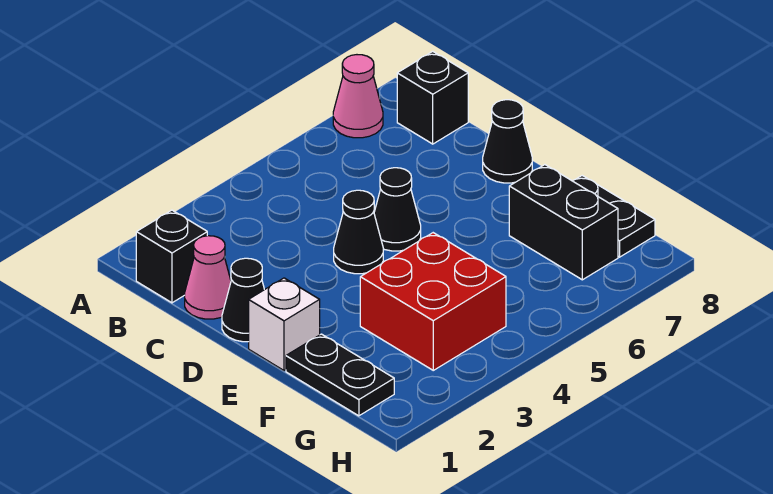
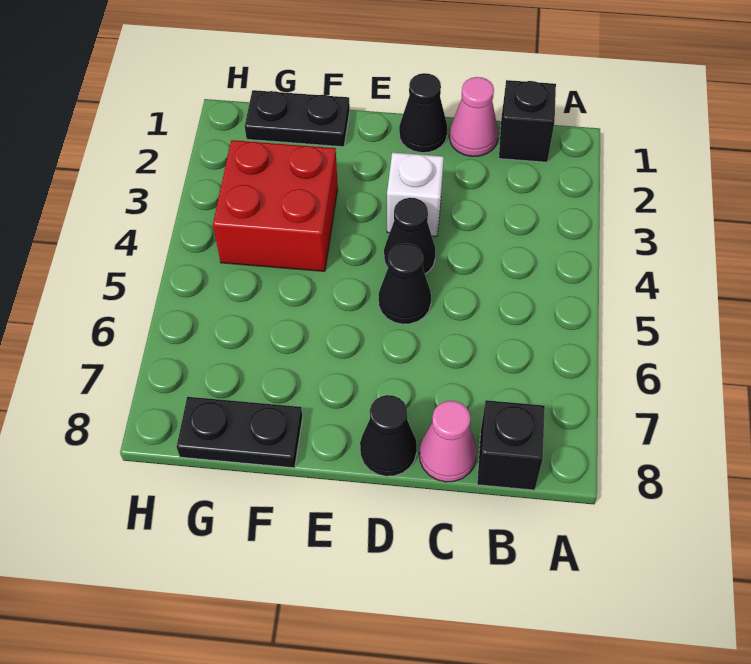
pink 1x1 cone [333,55,383,138] -> pink 1x1 cone moved to [419,401,477,482]
white 1x1 brick [249,278,320,371] -> white 1x1 brick moved to [387,152,444,236]
black 1x2 brick [509,165,618,280] -> none

